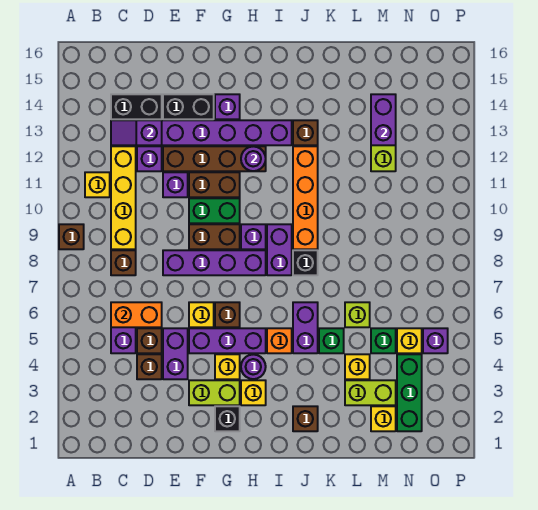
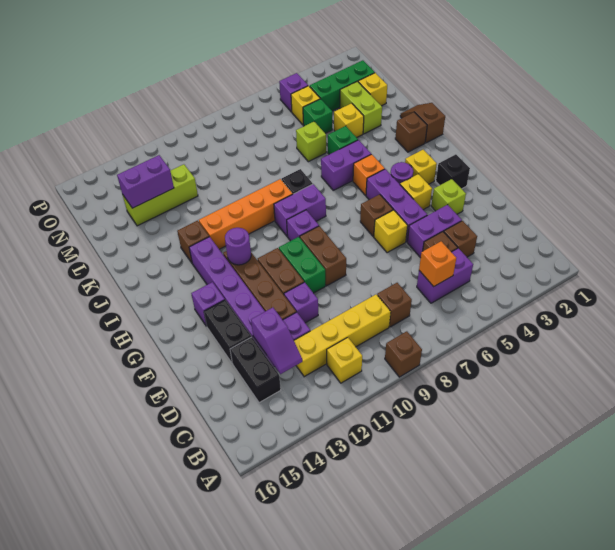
orange 1x2 brick [111,302,162,327] -> orange 1x1 brick [419,241,456,287]
purple 1x4 brick [163,250,266,275] -> none
lime 1x2 brick [189,380,240,405] -> lime 1x1 brick [431,179,466,214]
none -> brown 1x2 slope [400,103,445,143]

